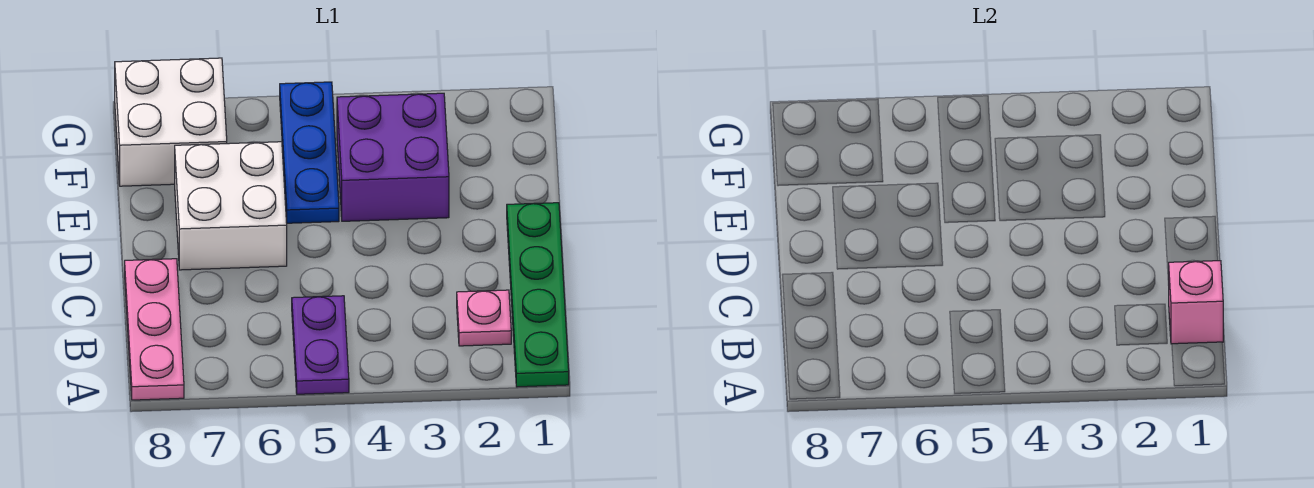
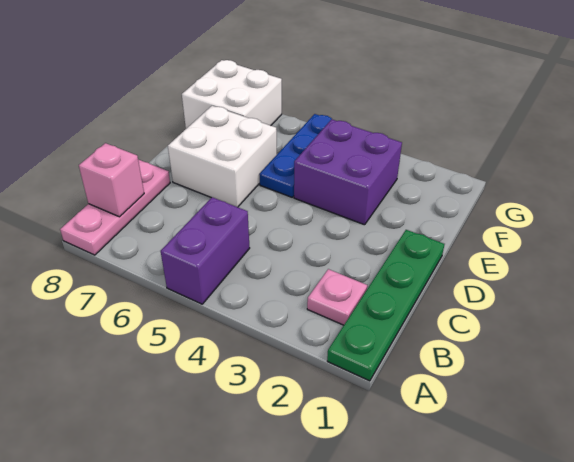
purple 1x2 plate [292,296,349,394] -> purple 1x2 brick [161,197,250,304]
pink 1x1 brick [1169,261,1223,344] -> pink 1x1 brick moved to [79,143,144,217]

